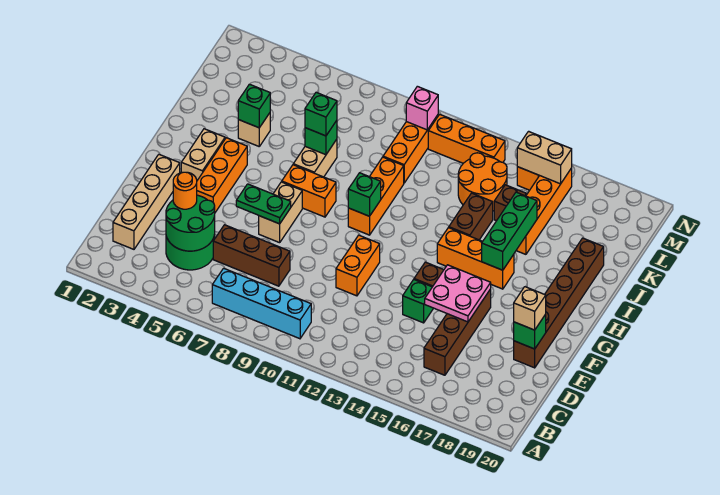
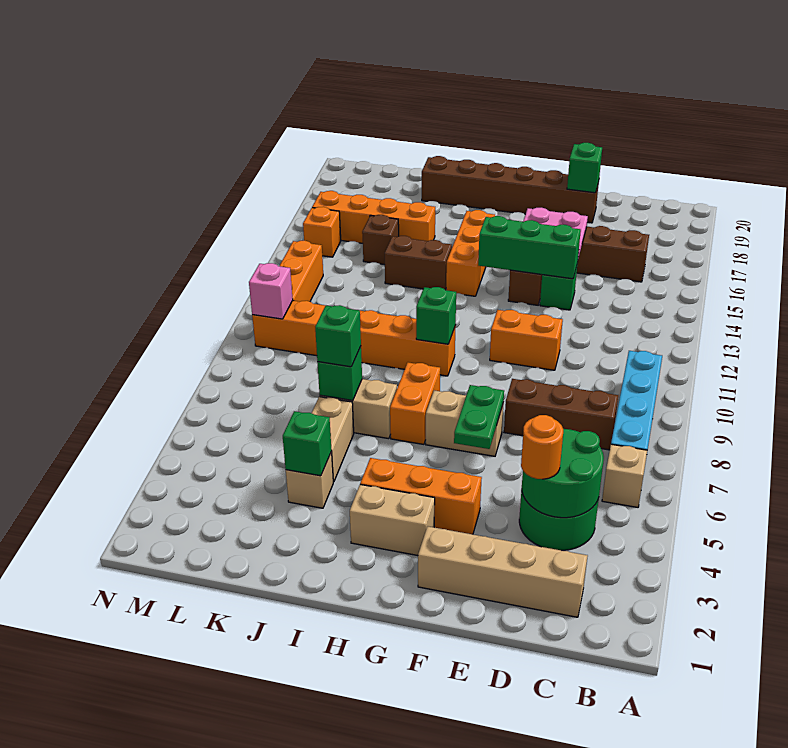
brown 1x3 brick [213,225,290,286] -> brown 1x3 brick turned to [504,379,618,450]
tan 1x1 brick [514,287,546,330] -> tan 1x1 brick moved to [602,444,647,507]
green 1x3 brick [482,192,537,270] -> green 1x3 brick moved to [478,216,581,279]
orange 2x2 round brick [458,153,507,211] -> none
tan 1x2 brick [517,131,572,184] -> tan 1x2 brick moved to [312,397,354,482]

